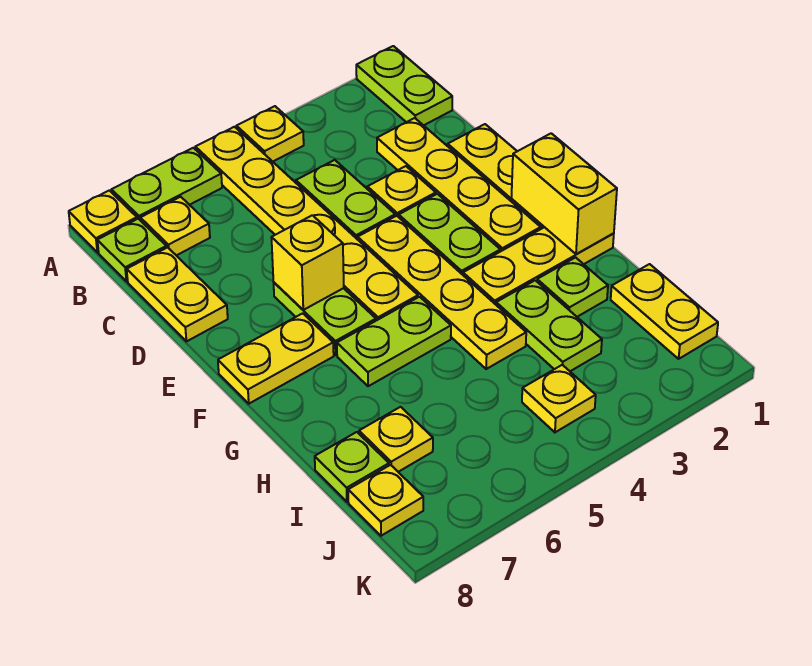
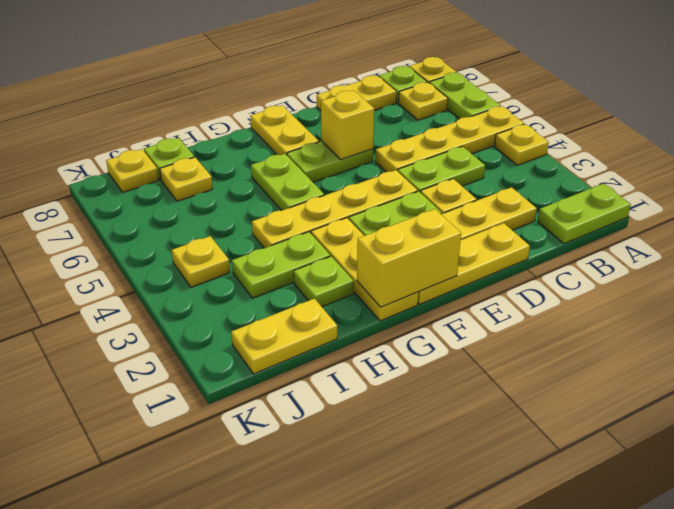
yellow 1x6 plate [195,127,418,321] -> yellow 1x4 plate [375,106,524,172]

